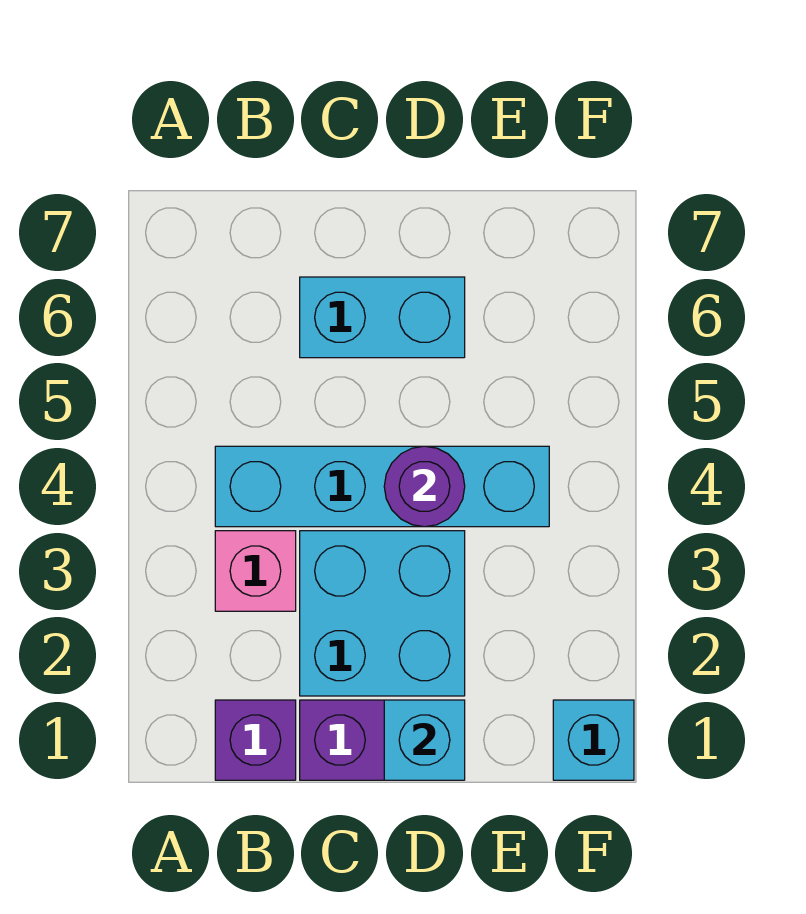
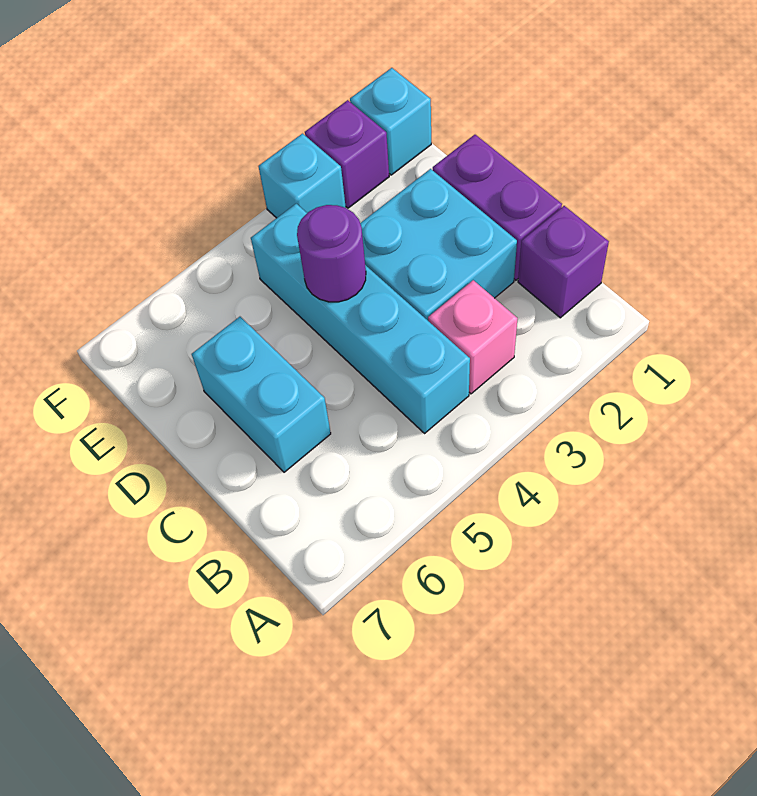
cyan 1x1 brick [384,700,465,780] -> cyan 1x1 brick moved to [258,134,346,218]
none -> purple 1x1 brick [305,100,389,208]

